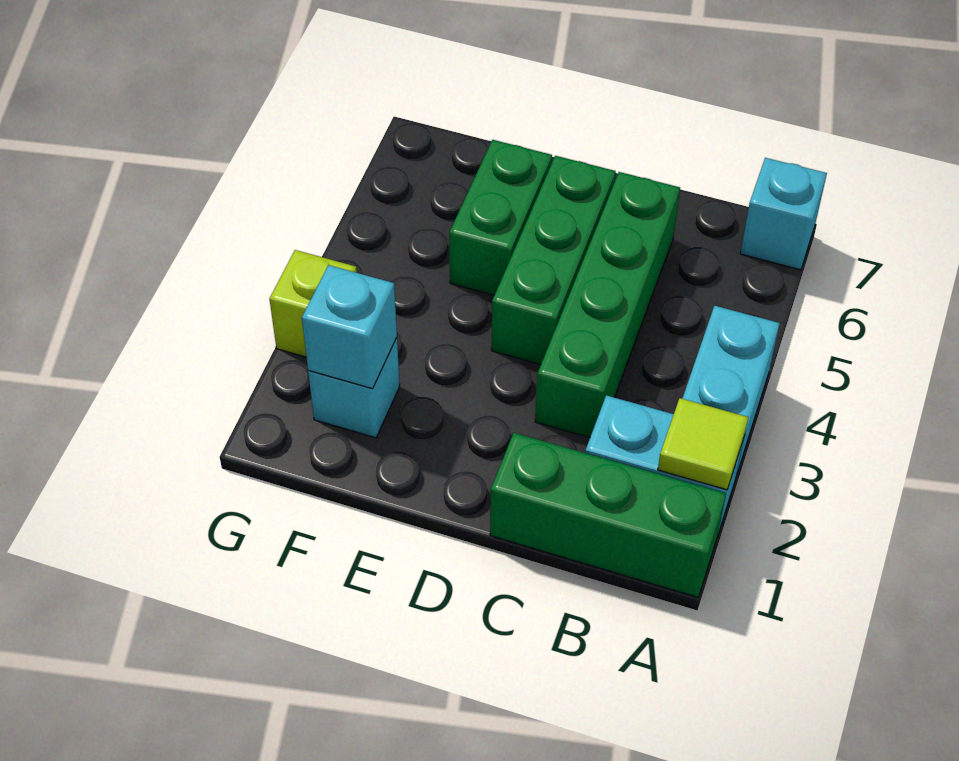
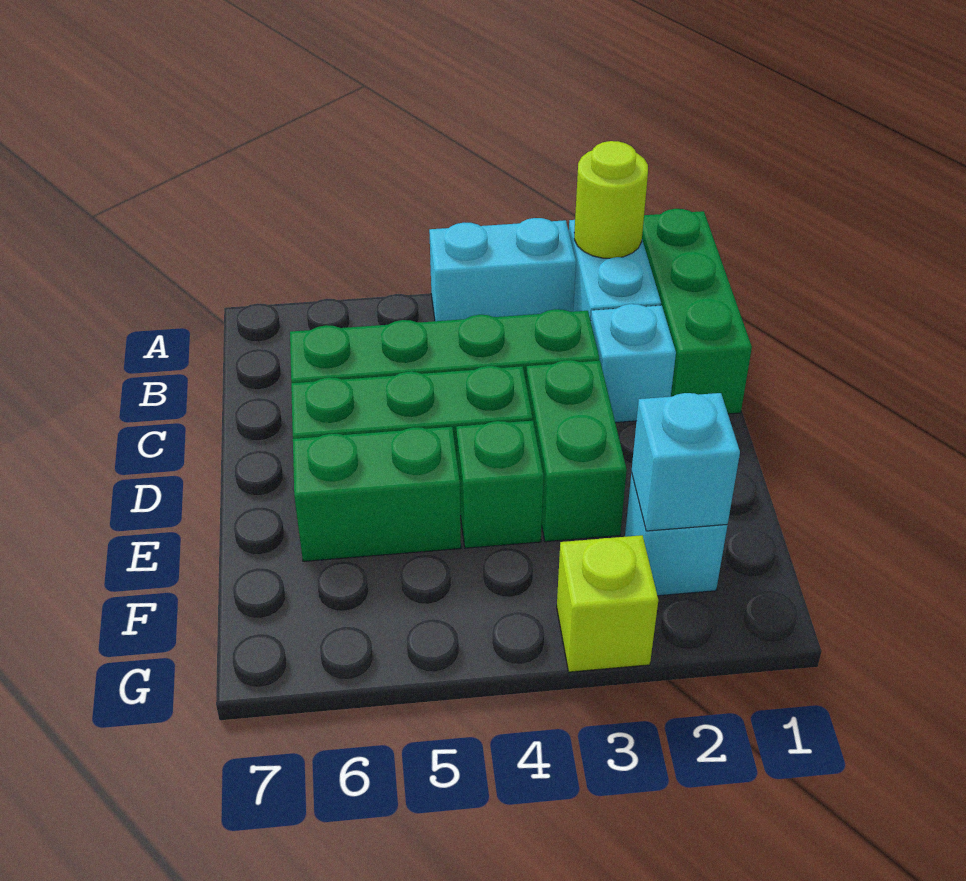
lime 1x1 tile [658,398,748,490] -> lime 1x1 round brick [574,141,648,258]
cyan 1x1 brick [740,158,827,270] -> cyan 1x1 brick moved to [591,304,676,423]
none -> green 1x2 brick [526,360,627,542]
none -> green 1x1 brick [456,421,544,548]

